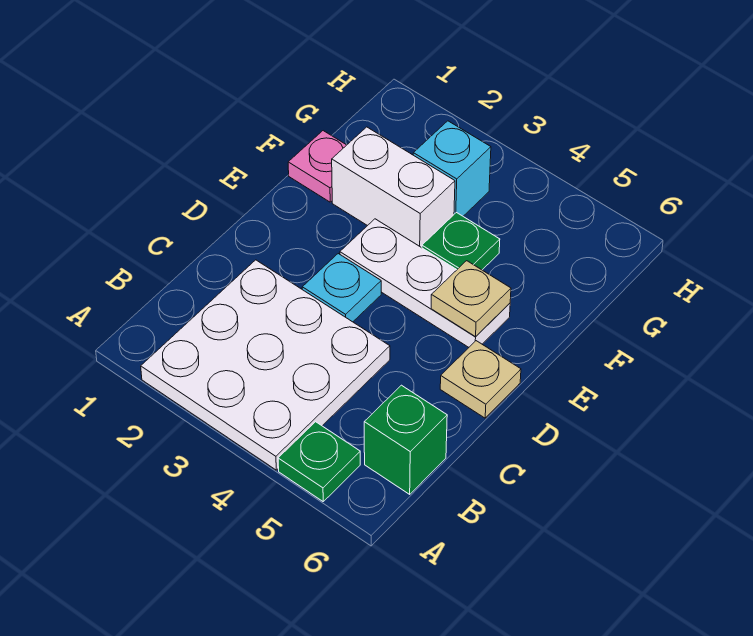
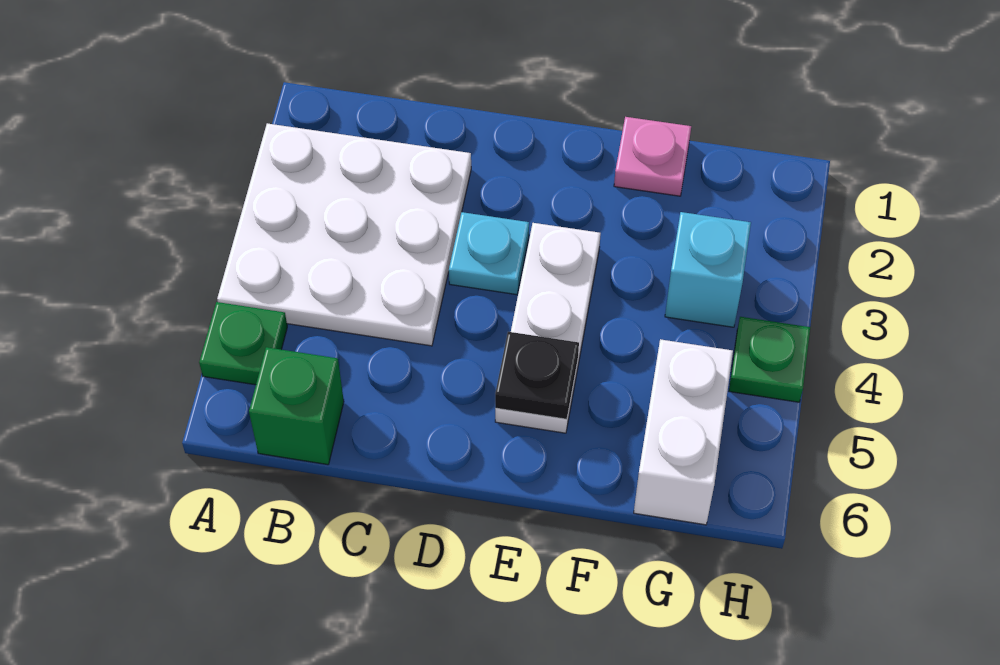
tan 1x1 plate [440,341,521,418] -> none
tan 1x1 plate [431,261,511,337] -> black 1x1 plate [495,332,579,419]
white 1x2 brick [332,127,455,248] -> white 1x2 brick moved to [634,339,733,525]
green 1x1 plate [422,213,500,270] -> green 1x1 plate moved to [729,317,810,402]

